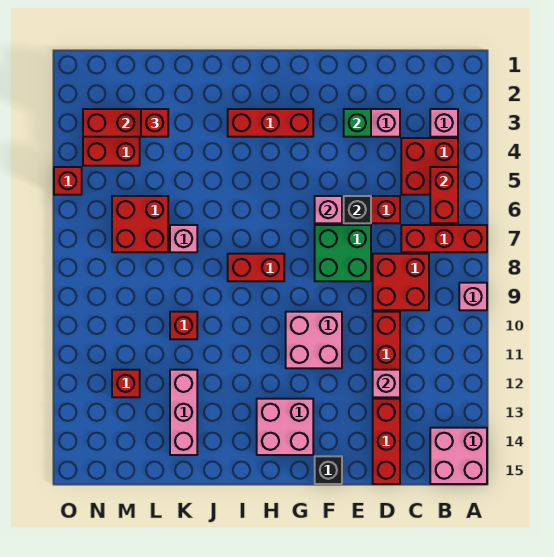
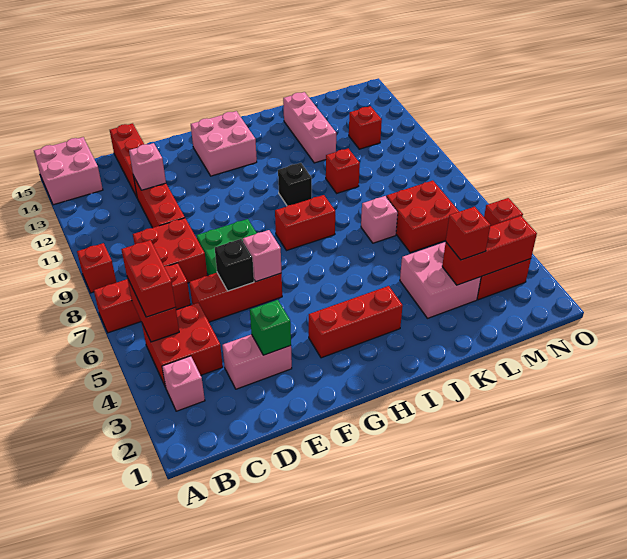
pink 1x1 brick [459,283,487,310] -> red 1x1 brick [77,243,116,293]
none -> red 1x2 brick [121,240,175,317]
pink 2x2 brick [286,312,342,368] -> pink 2x2 brick moved to [400,242,481,318]
black 1x1 brick [315,456,342,484] -> black 1x1 brick moved to [278,163,312,206]

